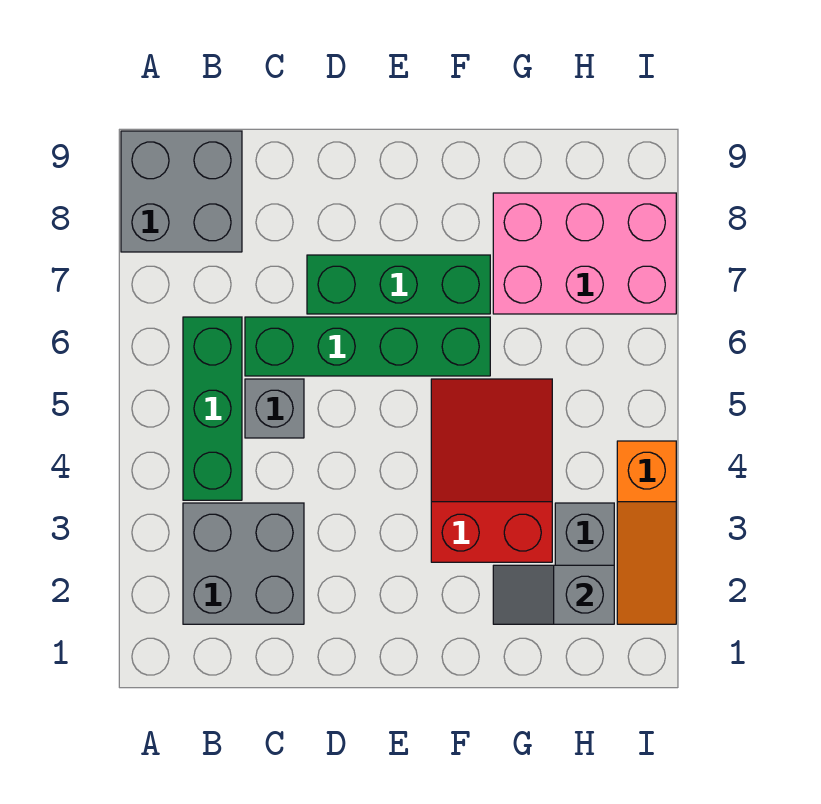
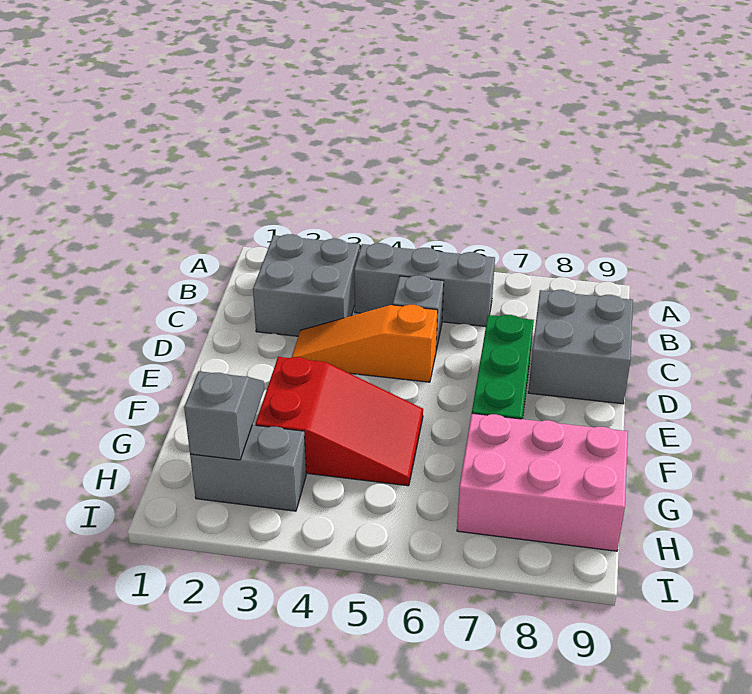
grey 2x2 brick [121,131,242,252] -> grey 2x2 brick moved to [528,290,633,404]
green 1x3 brick [183,317,242,500] -> grey 1x3 brick [354,243,495,327]
green 1x4 brick [245,317,490,376] -> none
pink 2x3 brick [493,193,676,314] -> pink 2x3 brick turned to [457,413,628,551]
orange 1x3 slope [617,441,676,624] -> orange 1x3 slope moved to [292,305,438,382]

